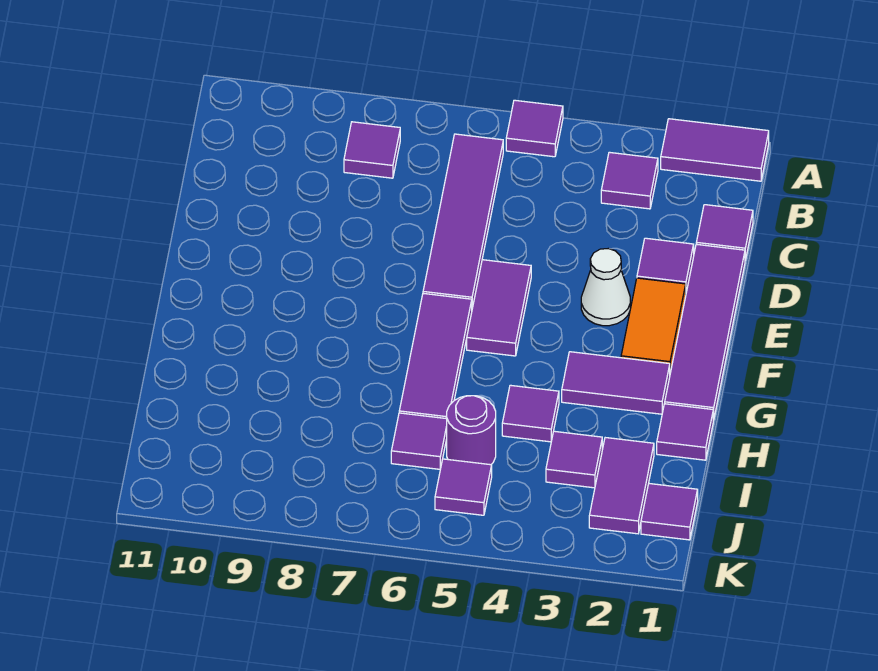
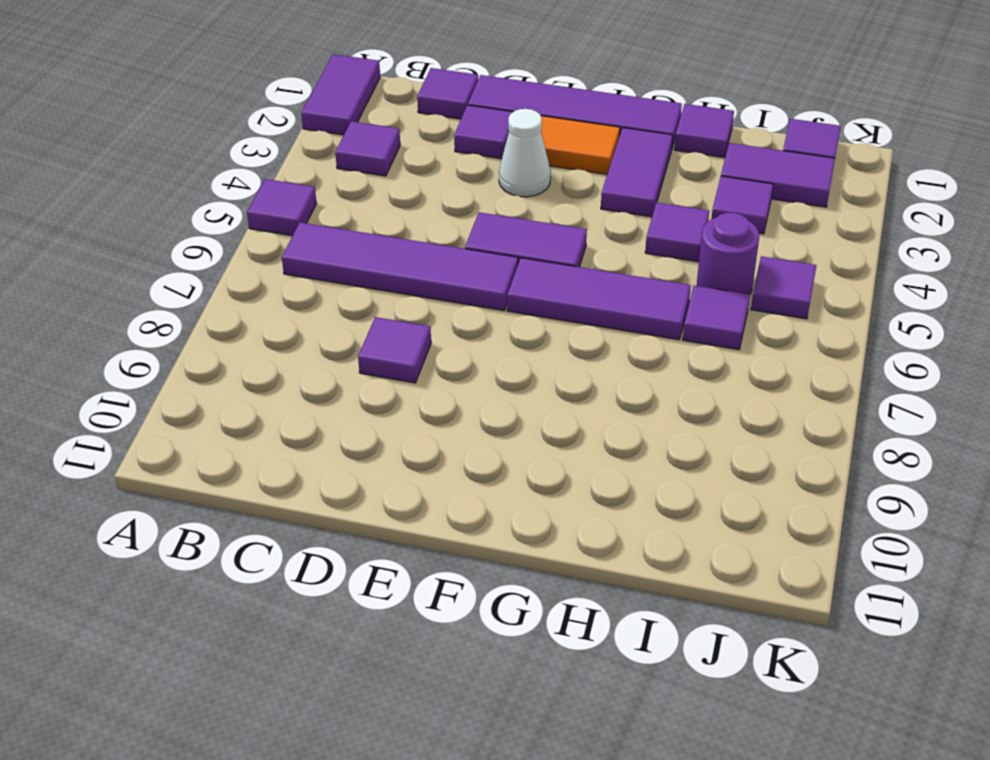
purple 1x1 tile [344,122,400,178] -> purple 1x1 tile moved to [358,317,431,383]

